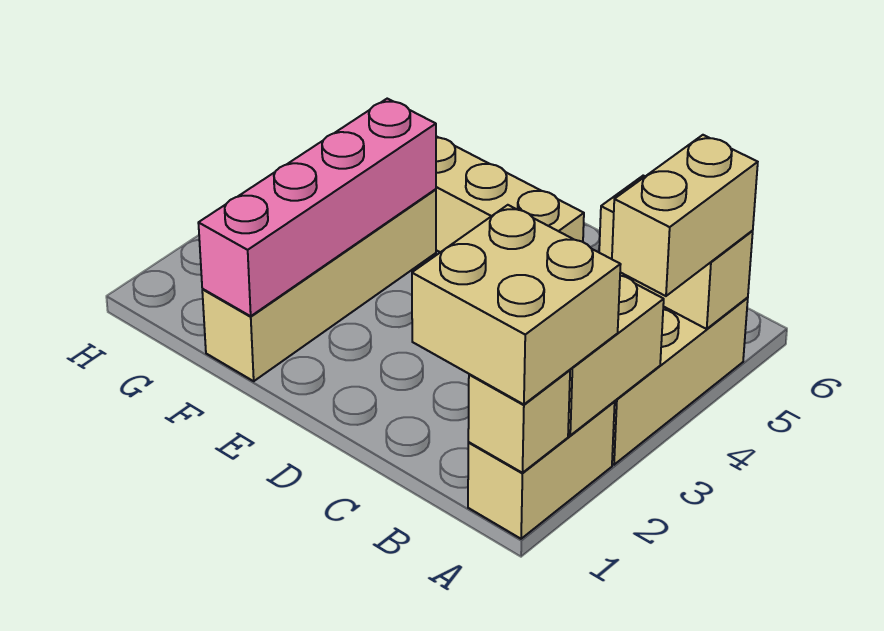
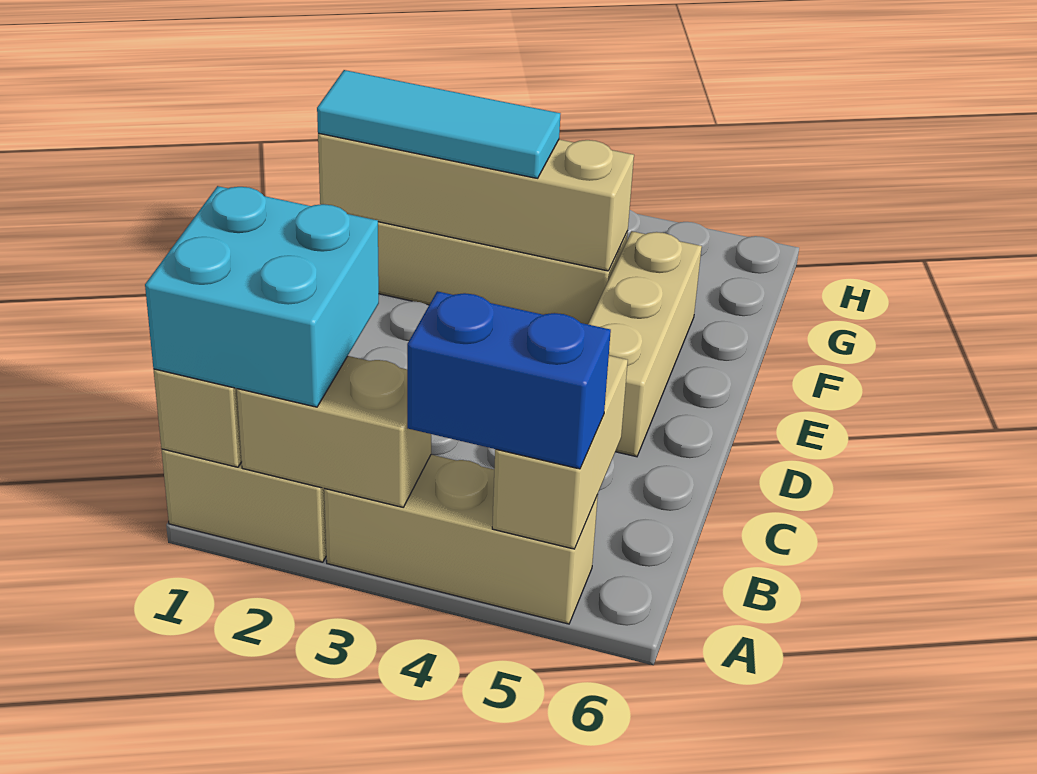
tan 2x2 brick [412,205,621,405] -> cyan 2x2 brick [145,186,379,407]
tan 1x2 brick [612,135,758,296] -> blue 1x2 brick [407,291,611,469]
pink 1x4 brick [198,99,436,316] -> tan 1x4 brick [318,133,634,271]
none -> cyan 1x3 tile [317,70,560,178]

